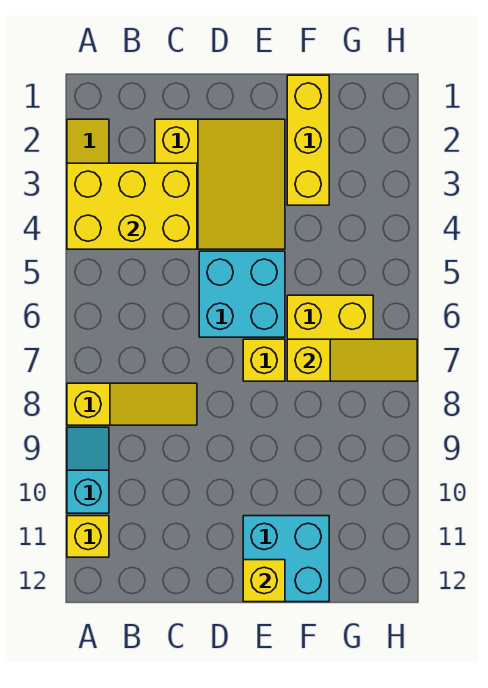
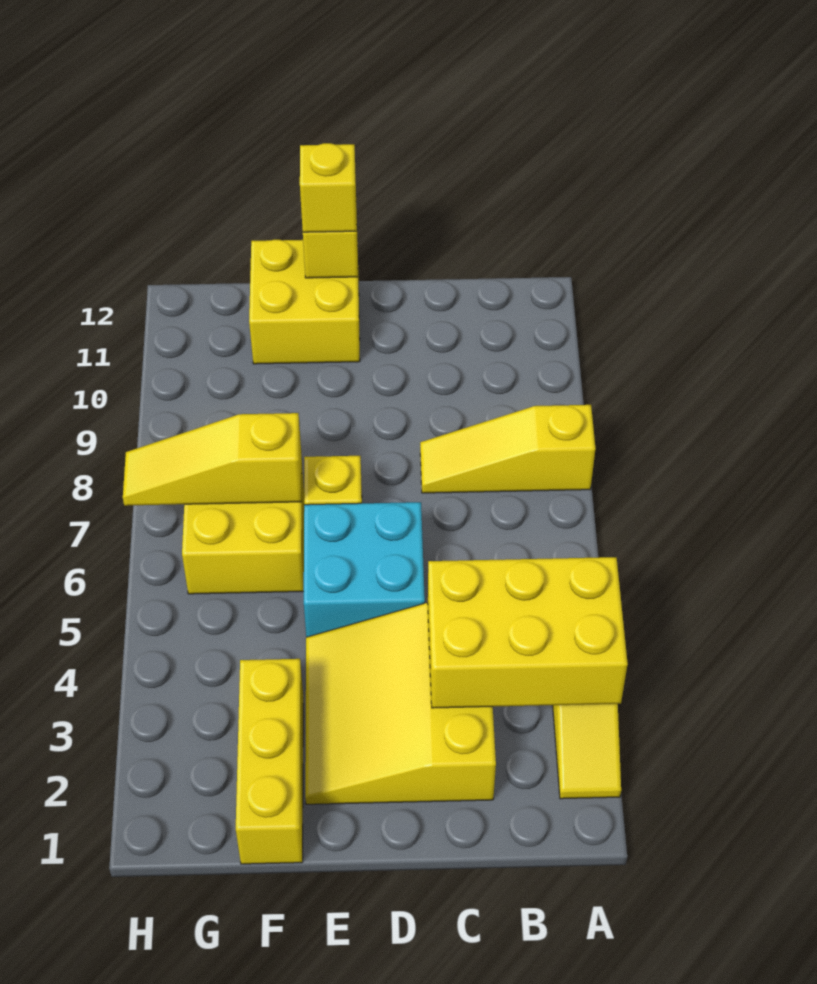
cyan 1x2 slope [67,427,109,513] -> none
yellow 1x1 brick [67,516,109,557] -> yellow 1x1 brick moved to [300,143,357,232]
cyan 2x2 brick [243,516,329,602] -> yellow 2x2 brick [249,240,360,364]

